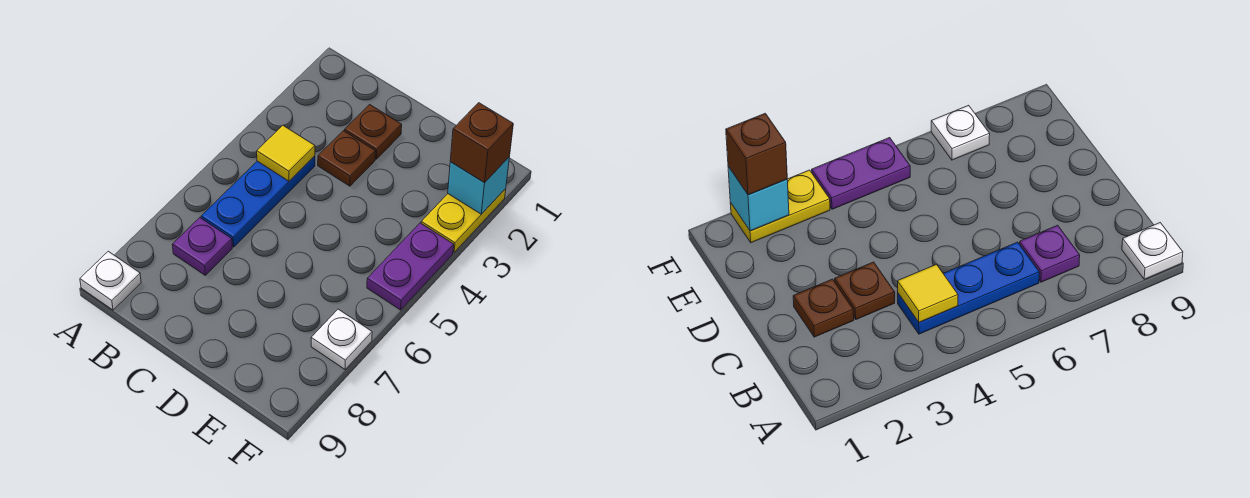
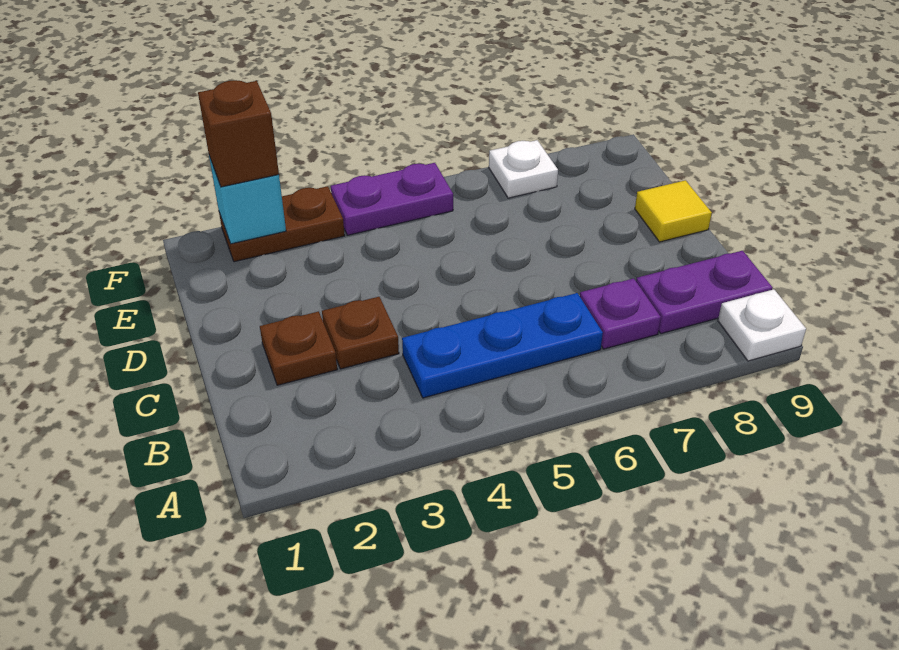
yellow 1x1 tile [257,125,315,181] -> yellow 1x1 tile moved to [635,180,712,242]
none -> purple 1x2 plate [636,251,773,334]
yellow 1x2 plate [421,189,506,252] -> brown 1x2 plate [219,186,345,262]

